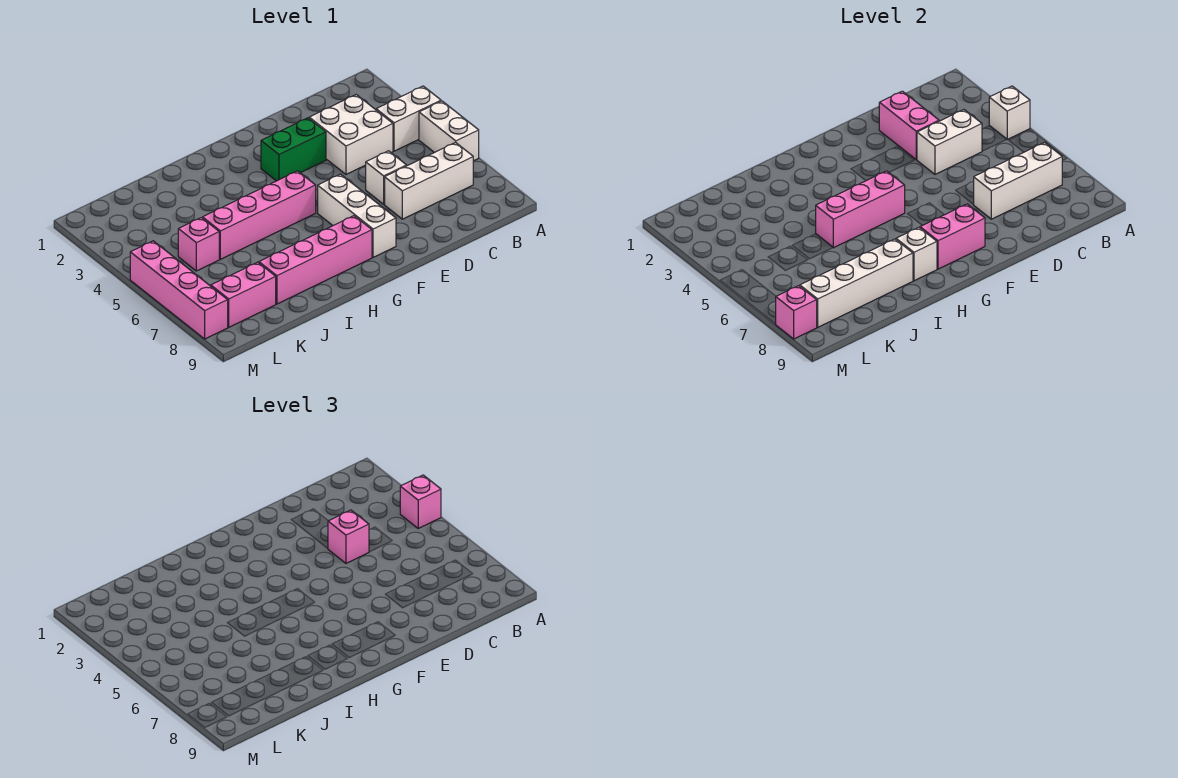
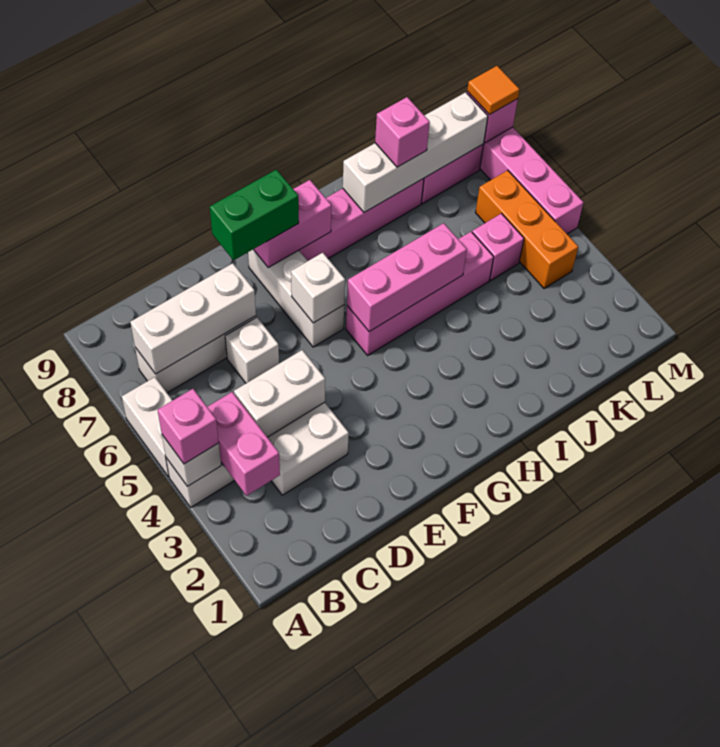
pink 1x2 brick [879,91,939,160] -> pink 1x2 brick moved to [208,392,280,496]
pink 1x1 brick [328,510,369,563] -> pink 1x1 brick moved to [375,97,430,167]
green 1x2 brick [261,118,326,181] -> green 1x2 brick moved to [210,170,299,260]
white 1x1 brick [896,227,937,281] -> white 1x1 brick moved to [291,253,345,323]
none -> orange 1x3 brick [476,170,578,289]
none -> orange 1x1 tile [467,66,520,114]

